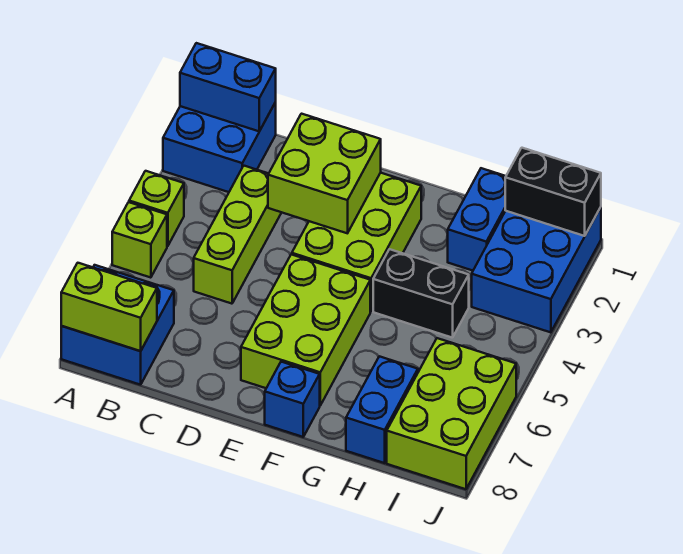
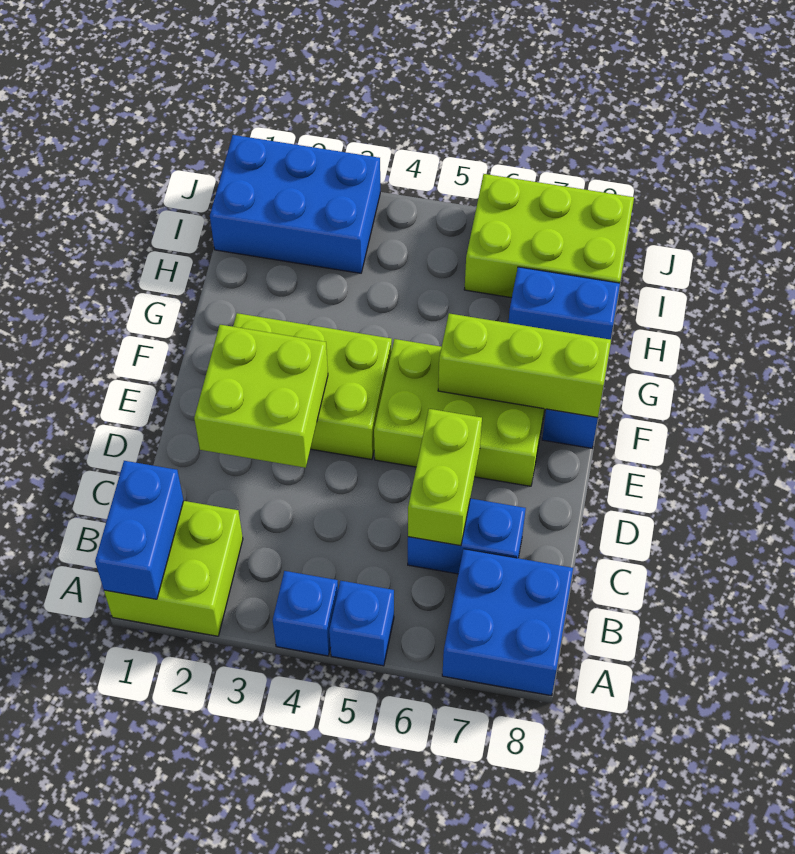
blue 2x2 brick [163,102,276,192] -> lime 2x2 brick [104,501,243,636]
lime 1x1 brick [129,171,184,246] -> blue 1x1 brick [273,571,338,656]
lime 1x1 brick [112,202,167,278] -> blue 1x1 brick [329,581,394,666]
lime 1x2 brick [61,263,157,351] -> lime 1x2 brick moved to [408,409,482,546]
lime 1x3 brick [194,166,282,304] -> lime 1x3 brick moved to [438,313,611,418]
black 1x2 brick [373,249,469,338] -> none
blue 1x2 brick [448,168,506,271] -> blue 1x2 brick moved to [408,498,526,574]
black 1x2 brick [505,148,601,236] -> none

